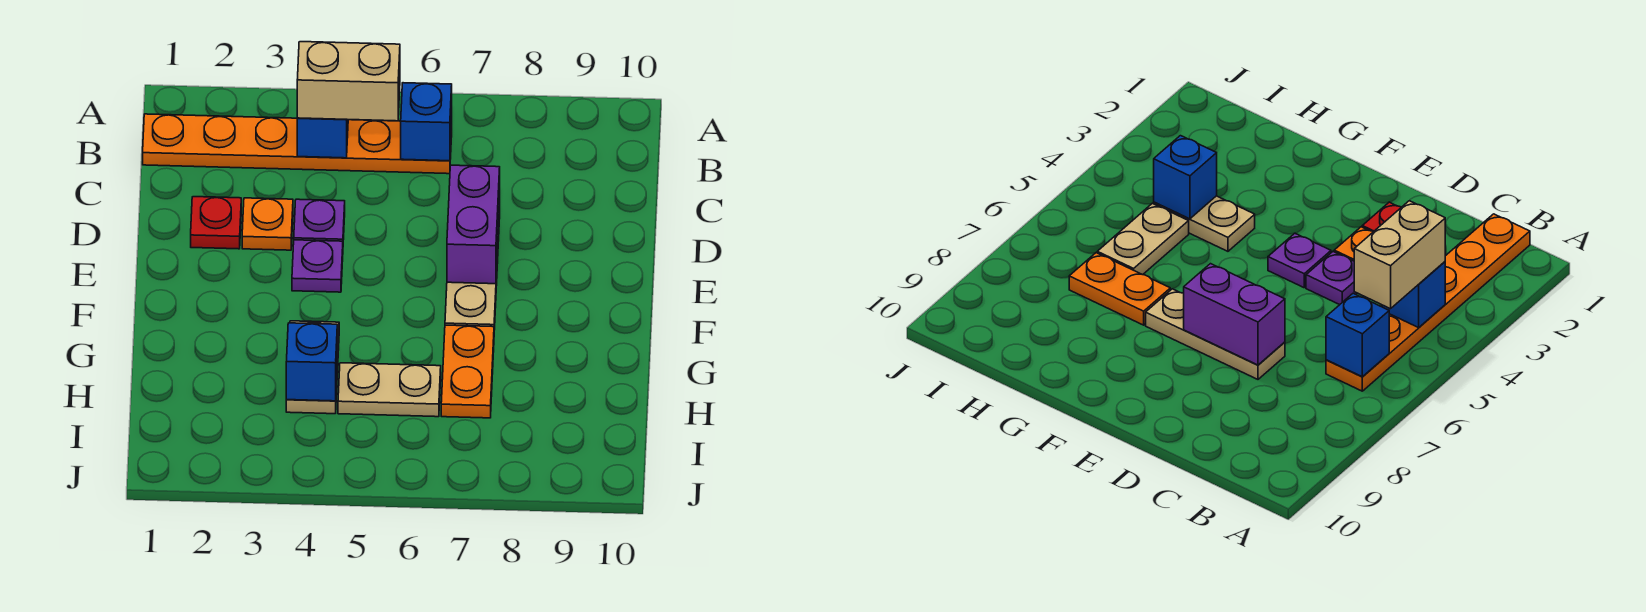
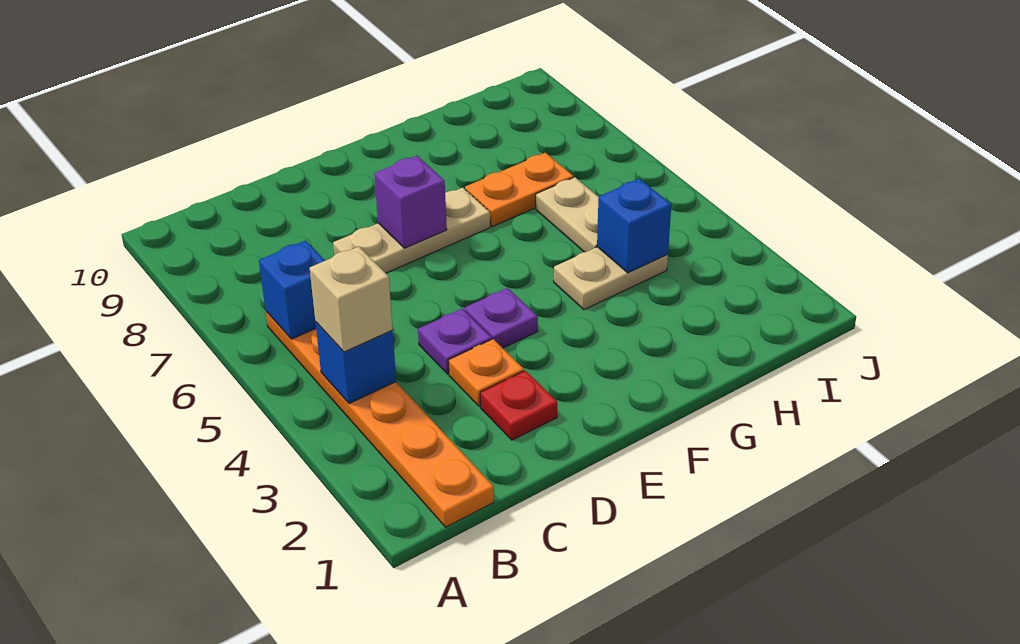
tan 1x2 brick [297,42,400,121] -> tan 1x1 brick [310,247,393,352]
purple 1x2 brick [447,165,500,284] -> purple 1x1 brick [374,156,447,248]

